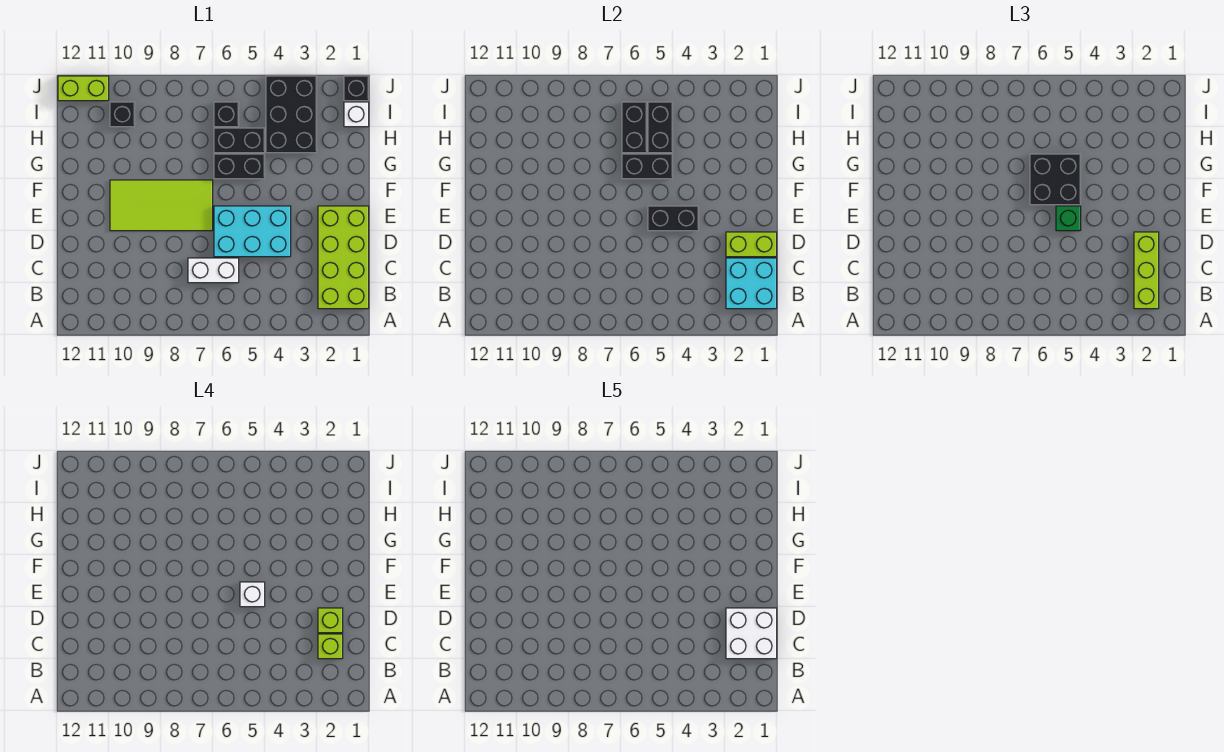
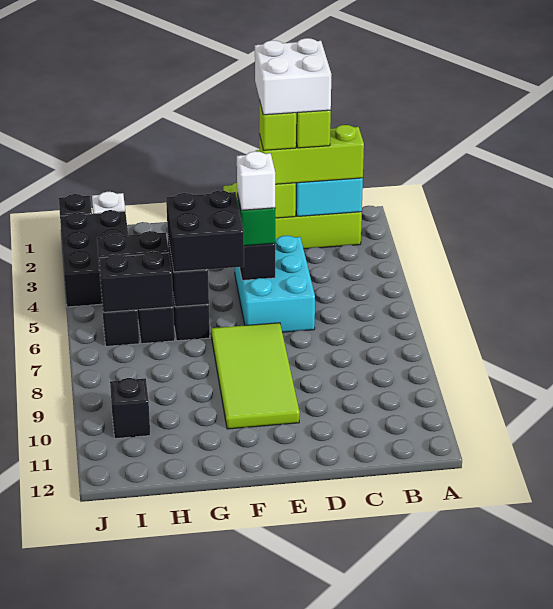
white 1x2 brick [188,258,239,283] -> none
black 2x3 brick [266,76,317,153] -> black 2x3 brick turned to [60,210,128,307]
lime 1x2 brick [58,76,109,101] -> none

